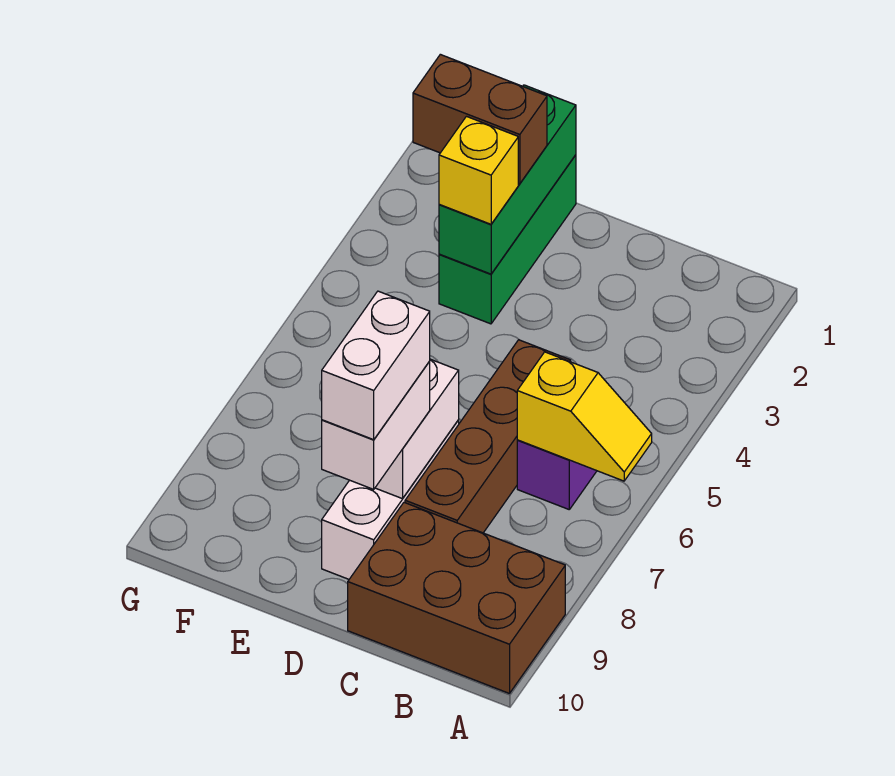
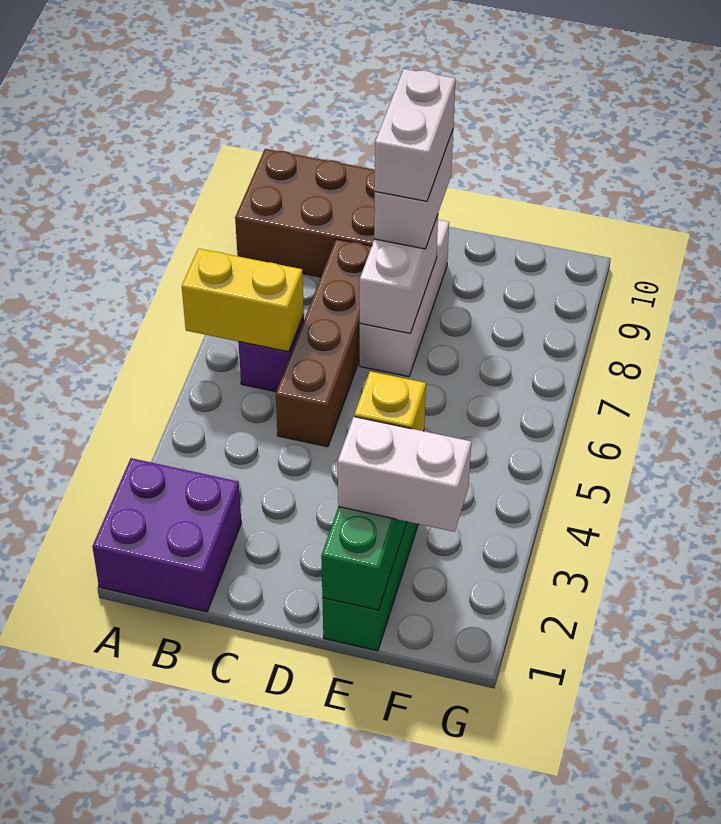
none -> purple 2x2 brick [92,458,241,612]
yellow 1x2 slope [517,352,652,481] -> yellow 1x2 brick [182,249,304,352]
brown 1x2 brick [413,54,547,184] -> white 1x2 brick [338,417,471,532]

